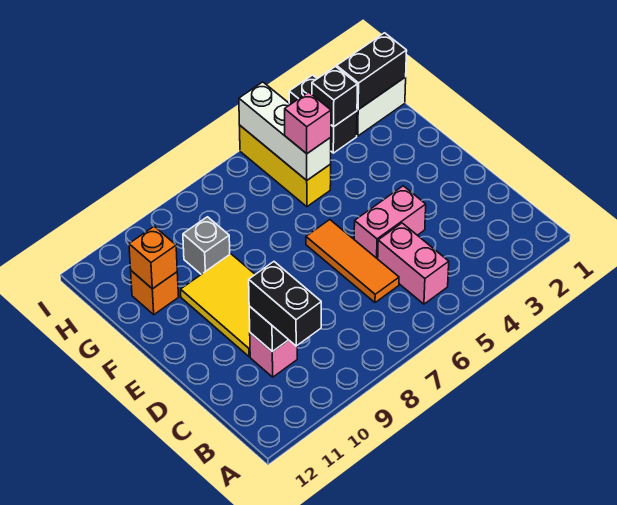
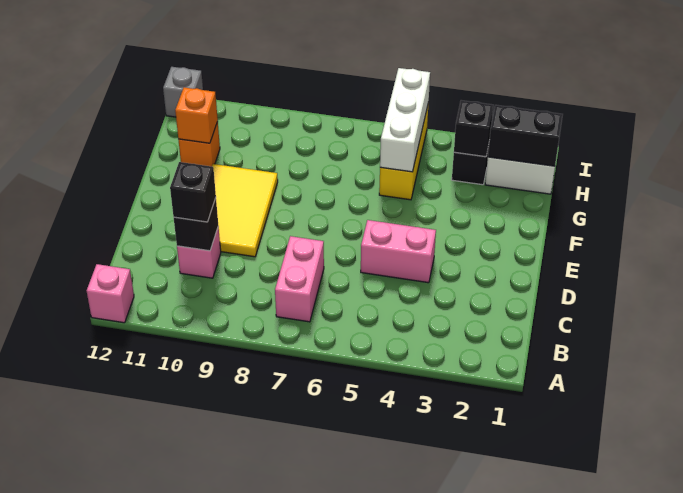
pink 1x2 brick [378,223,449,304] -> pink 1x2 brick moved to [275,236,324,322]
black 1x2 brick [249,262,321,346] -> black 1x1 brick [170,162,216,222]
orange 1x3 tile [306,220,399,303] -> none
pink 1x1 brick [285,92,331,154] -> pink 1x1 brick moved to [87,264,134,323]
grey 1x1 brick [183,217,230,274] -> grey 1x1 brick moved to [163,67,203,117]

